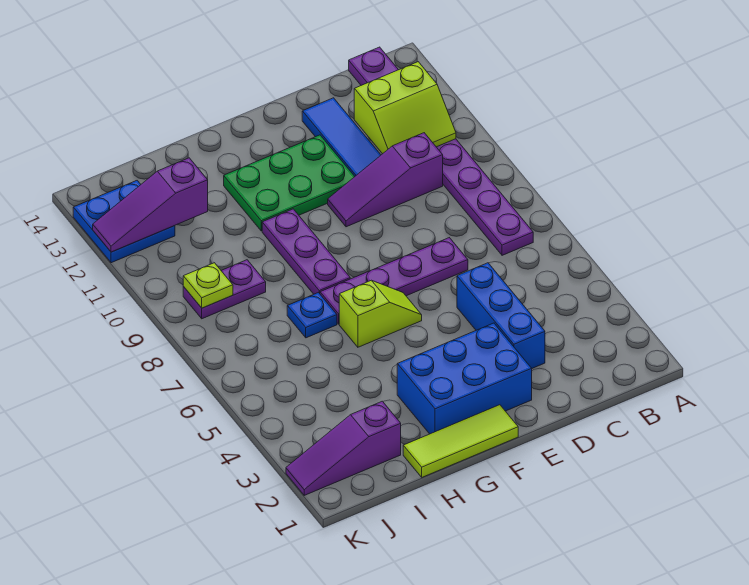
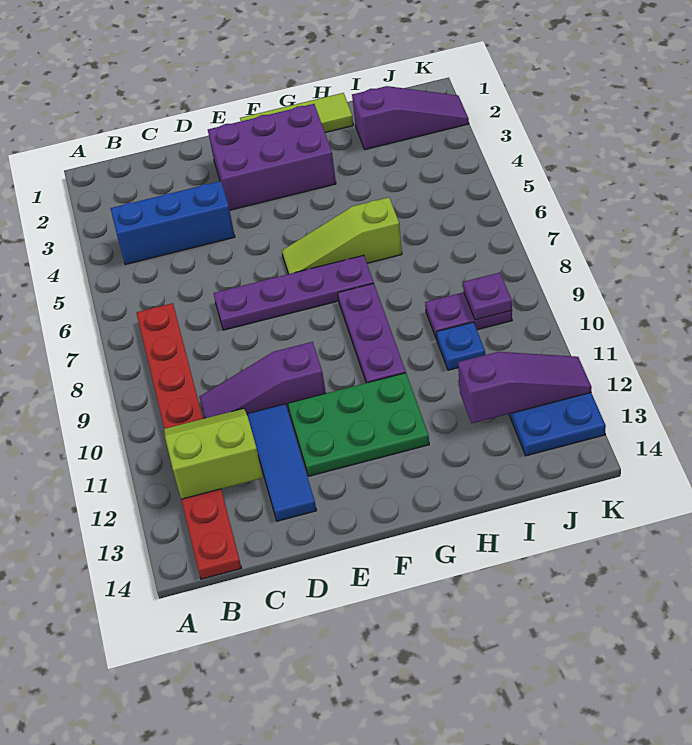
purple 1x8 plate [349,47,533,255] -> red 1x8 plate [136,303,241,579]
purple 1x3 slope [328,133,443,227] -> purple 1x3 slope turned to [199,342,326,418]
blue 1x3 brick [457,263,545,368] -> blue 1x3 brick turned to [110,181,235,265]
blue 2x3 brick [397,323,532,434] -> purple 2x3 brick [208,104,336,210]
lime 1x2 slope [339,280,422,347] -> lime 1x3 slope [282,197,402,274]
blue 1x1 plate [287,293,337,338] -> blue 1x1 plate moved to [436,322,485,370]
lime 1x1 plate [183,263,233,308] -> purple 1x1 plate [463,272,512,320]

